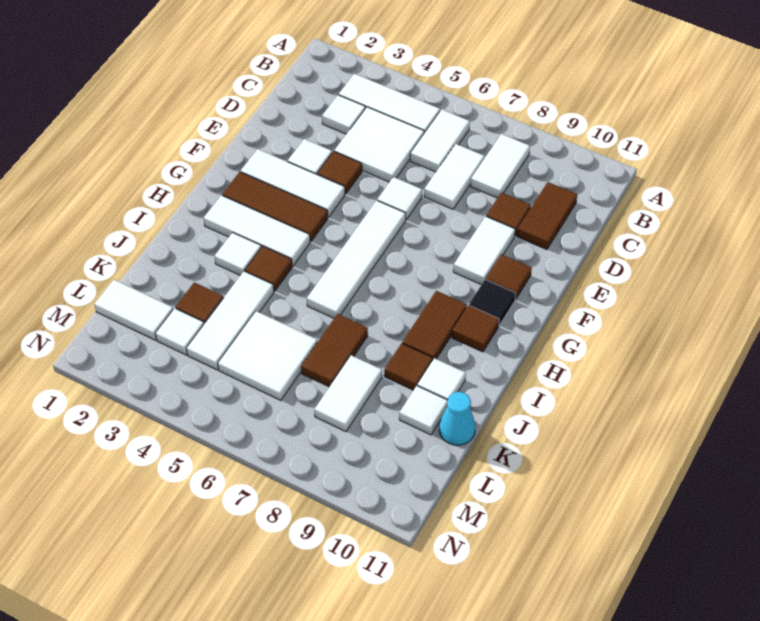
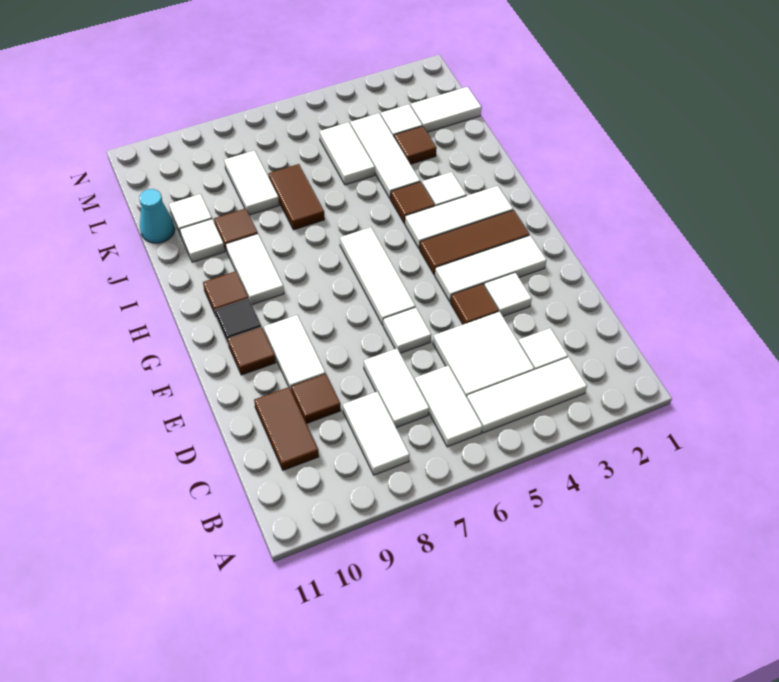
white 1x4 tile [307,200,406,318] -> white 1x3 tile [340,227,415,325]
brown 1x2 tile [402,291,467,359] -> white 1x2 tile [226,234,284,305]
white 2x2 tile [218,311,317,400] -> white 1x2 tile [320,122,375,185]

